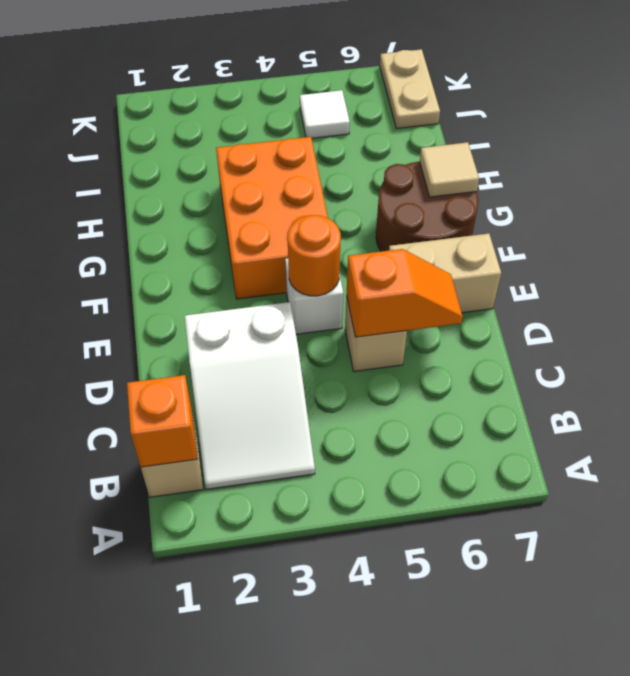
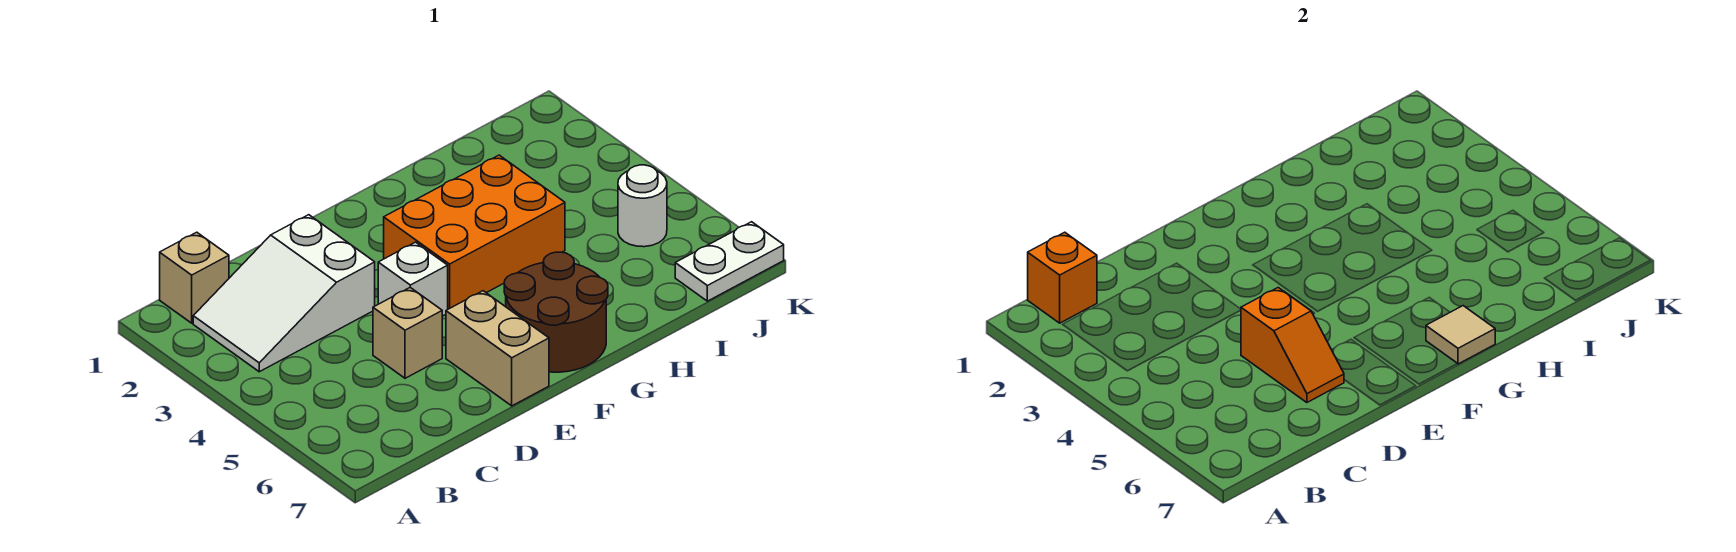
orange 1x1 round brick [288,215,341,296] -> none
white 1x1 tile [300,90,350,138] -> white 1x1 round brick [618,165,667,247]
tan 1x2 plate [380,49,440,129] -> white 1x2 plate [675,222,784,301]

